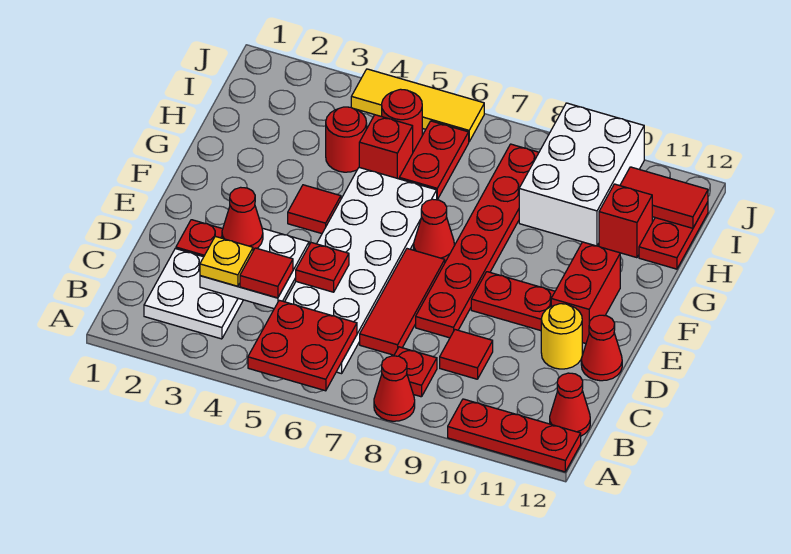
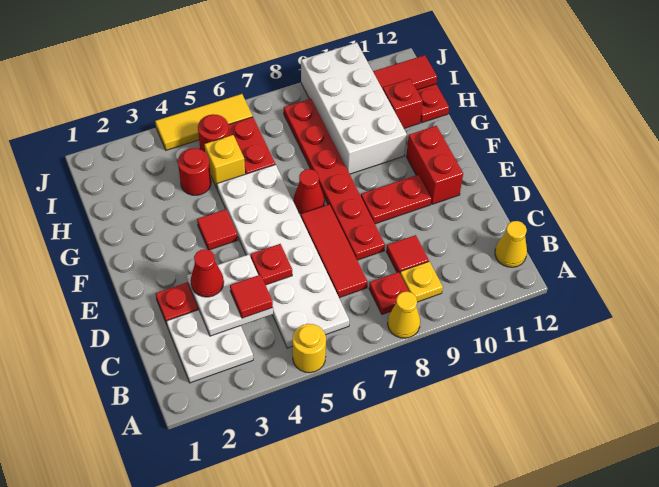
red 2x2 plate [248,300,357,391] -> none
red 1x1 cone [374,356,415,421] -> yellow 1x1 cone [388,292,420,338]
red 1x3 plate [448,399,581,472] -> none
red 1x1 cone [550,373,590,436] -> yellow 1x1 cone [495,221,527,267]
yellow 1x1 plate [200,236,253,286] -> yellow 1x1 plate moved to [400,261,443,302]
yellow 1x1 round brick [541,304,582,369] -> yellow 1x1 round brick moved to [292,324,326,373]
red 1x1 cone [581,315,622,381] -> none
red 1x1 brick [359,115,413,179] -> yellow 1x1 brick [204,135,245,188]
white 2x3 brick [519,103,644,246] -> white 2x4 brick [301,43,407,174]

